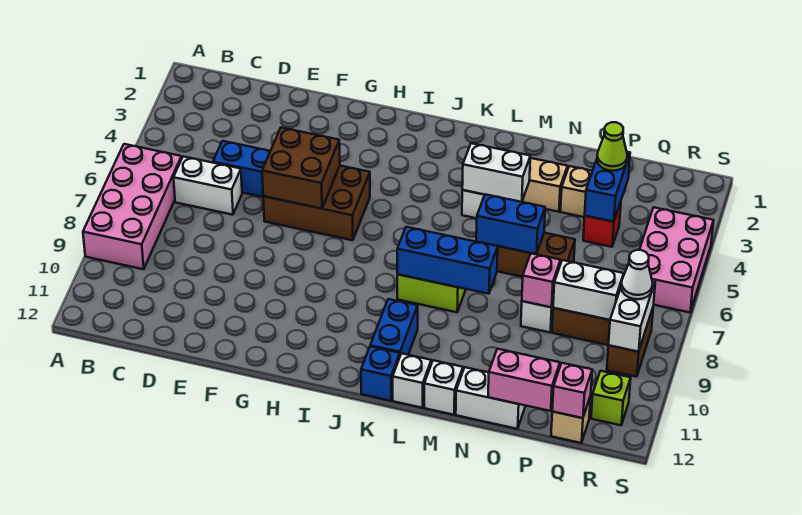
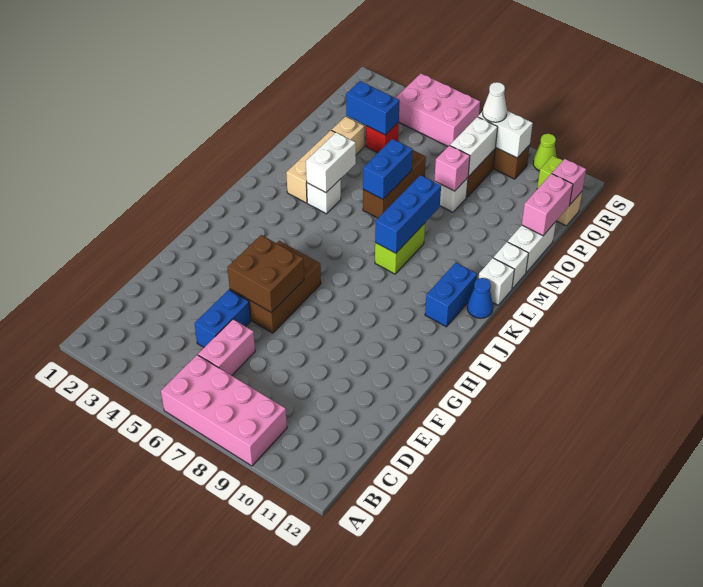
white 1x2 brick [174,156,242,215] -> pink 1x2 brick [198,319,255,375]
blue 1x2 brick [370,299,418,355] -> blue 1x2 brick turned to [425,263,477,327]
blue 1x1 brick [361,347,400,401] -> blue 1x1 cone [467,278,493,318]
lime 1x1 cone [597,122,627,171] -> lime 1x1 cone moved to [533,134,557,171]

